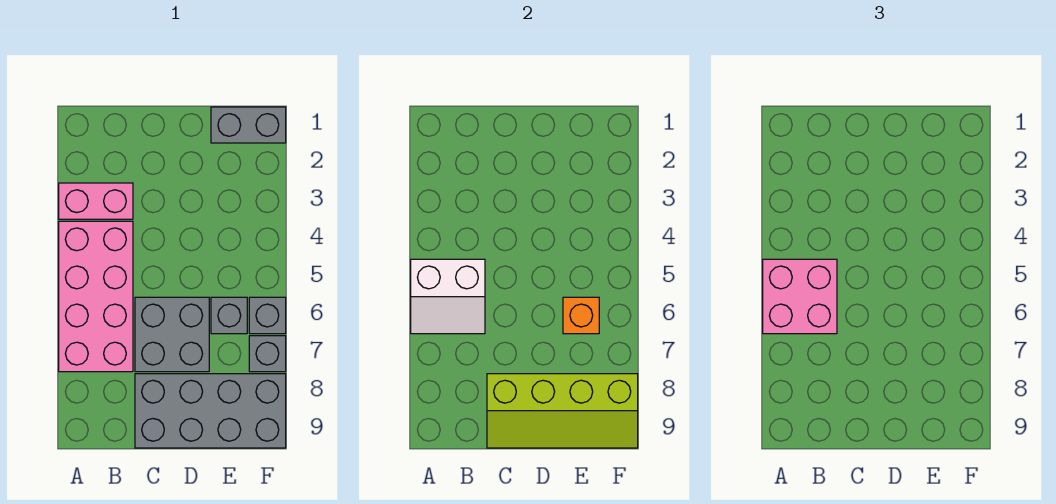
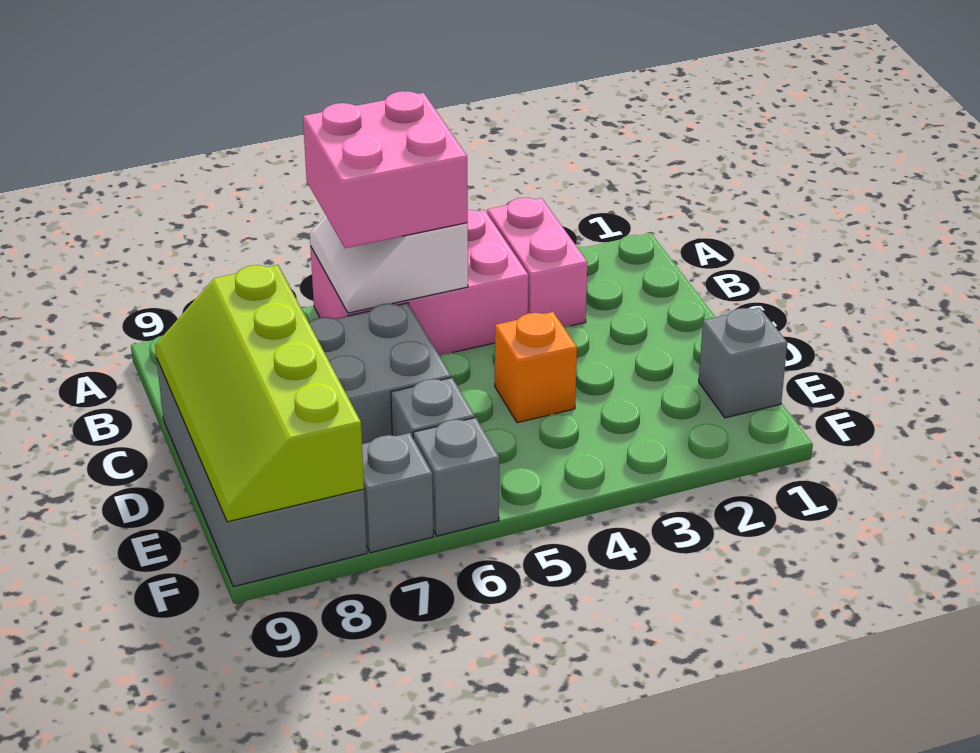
pink 2x4 brick [59,221,133,372] -> pink 2x3 brick [310,210,528,355]
grey 1x2 brick [211,107,286,143] -> grey 1x1 brick [699,307,787,418]
orange 1x1 brick [563,297,599,334] -> orange 1x1 brick moved to [495,312,577,423]

